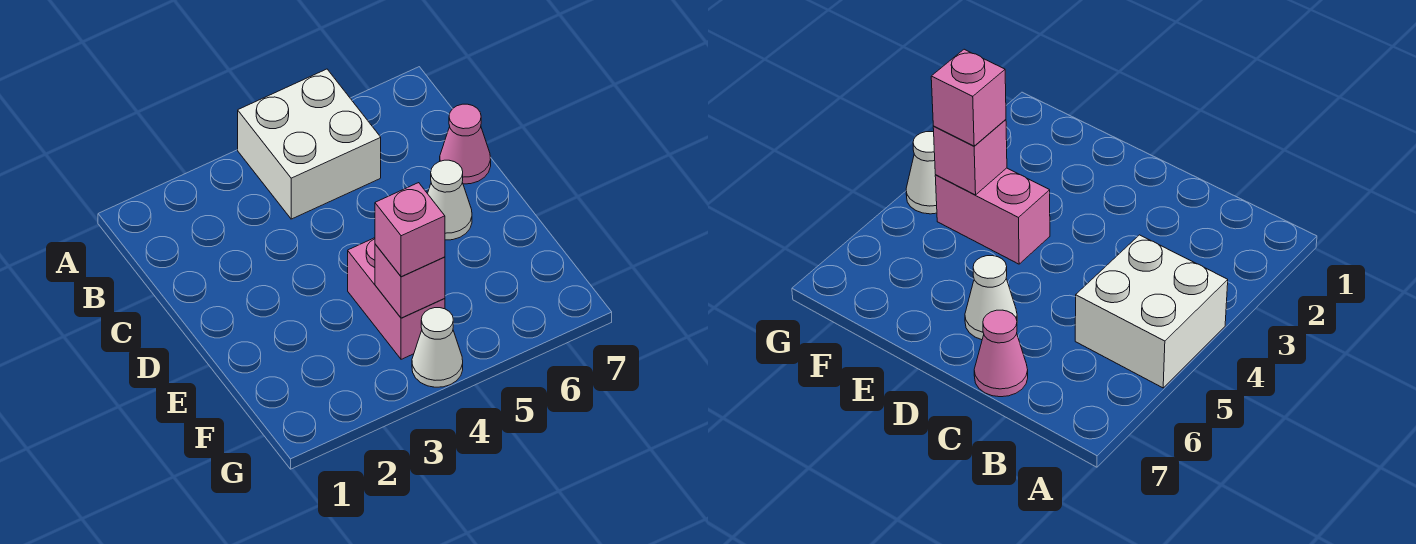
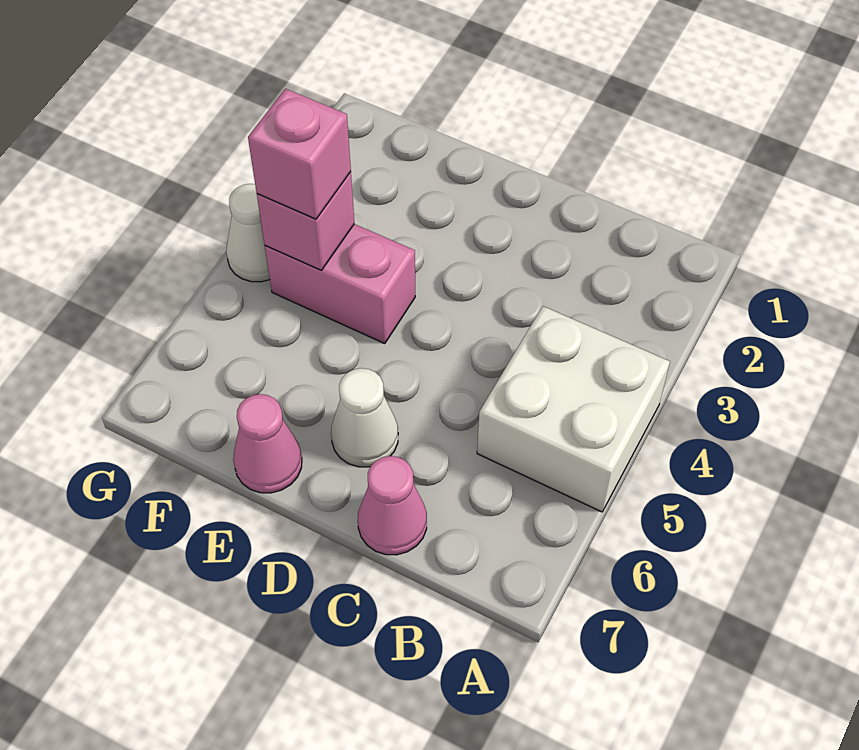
none -> pink 1x1 cone [233,394,302,493]

